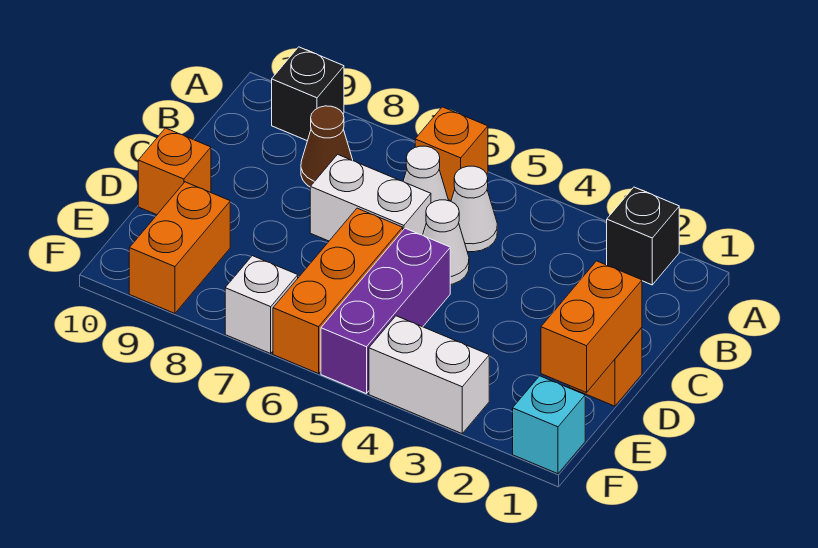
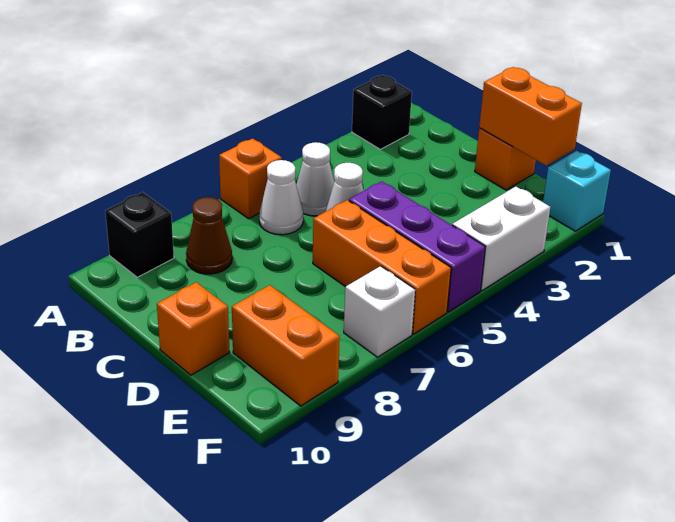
white 1x2 brick [310,154,431,241] -> none

